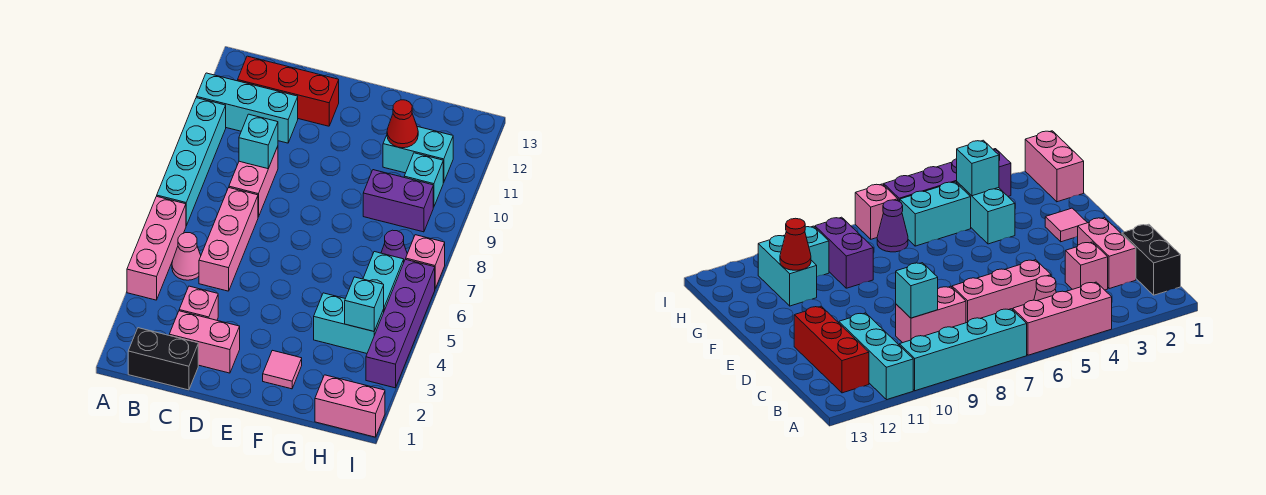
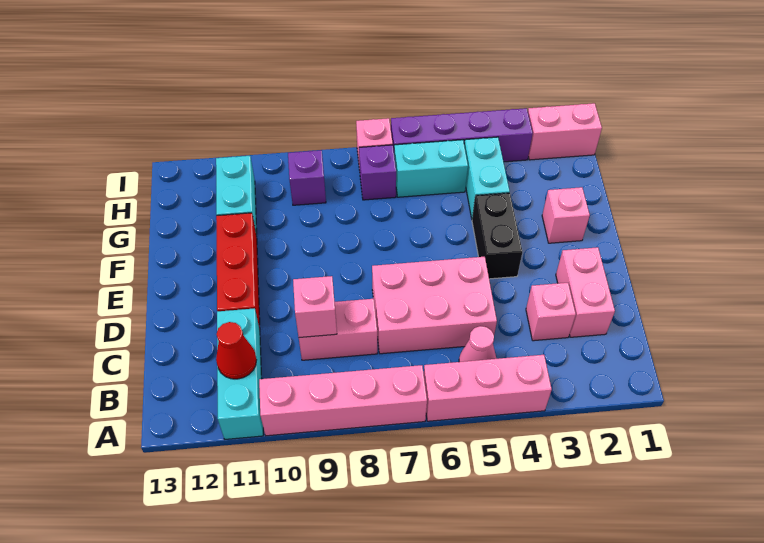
cyan 1x4 brick [157,98,226,226] -> pink 1x4 brick [259,365,427,436]
black 1x2 brick [128,328,198,390] -> black 1x2 brick moved to [472,193,522,279]
red 1x3 brick [238,56,339,126] -> red 1x3 brick moved to [216,213,260,329]
pink 1x3 brick [199,188,258,291] -> pink 2x3 brick [372,257,497,354]
cyan 1x1 brick [239,114,278,169] -> pink 1x1 brick [293,276,337,338]
pink 1x1 tile [263,350,302,389] -> pink 1x1 brick [542,187,590,243]
purple 1x2 brick [363,170,433,232] -> purple 1x1 brick [288,150,326,205]
red 1x1 cone [387,100,418,148] -> red 1x1 cone moved to [216,322,257,379]
pink 1x2 brick [315,375,385,437] -> pink 1x2 brick turned to [528,103,602,160]
cyan 1x1 brick [345,277,384,331] -> none
purple 1x1 cone [381,230,407,261] -> purple 1x1 brick [359,145,396,200]
cyan 1x1 brick [404,153,443,207] -> none

